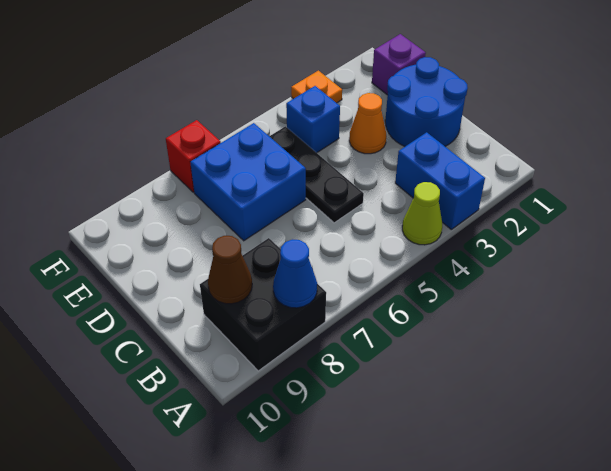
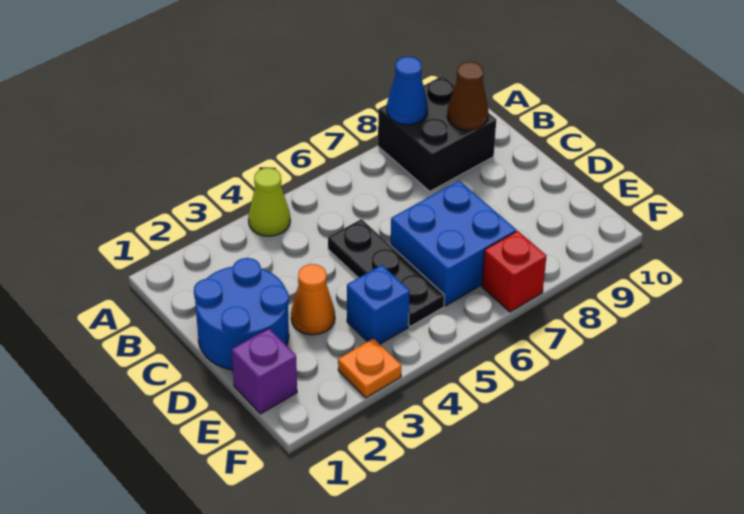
blue 1x2 brick [395,132,485,229] -> none

